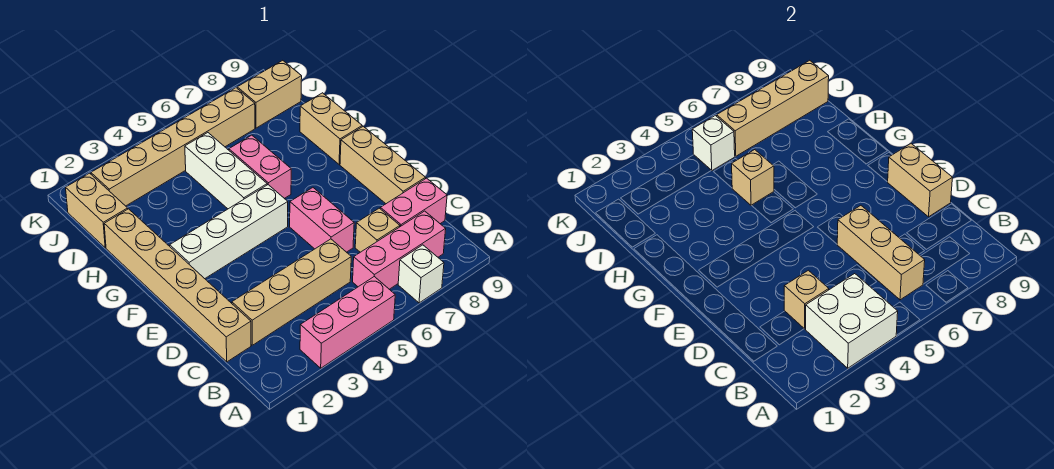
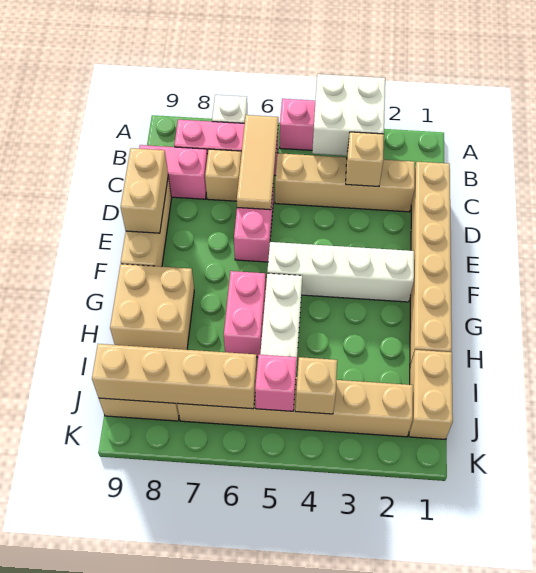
tan 1x3 brick [837,206,925,300] -> tan 1x3 tile [237,115,278,210]
tan 1x2 brick [300,93,362,164] -> tan 2x2 brick [110,264,194,350]
tan 1x1 brick [732,150,774,205] -> tan 1x1 brick moved to [295,357,337,414]
white 1x1 brick [692,116,735,171] -> pink 1x1 brick [255,355,297,411]

